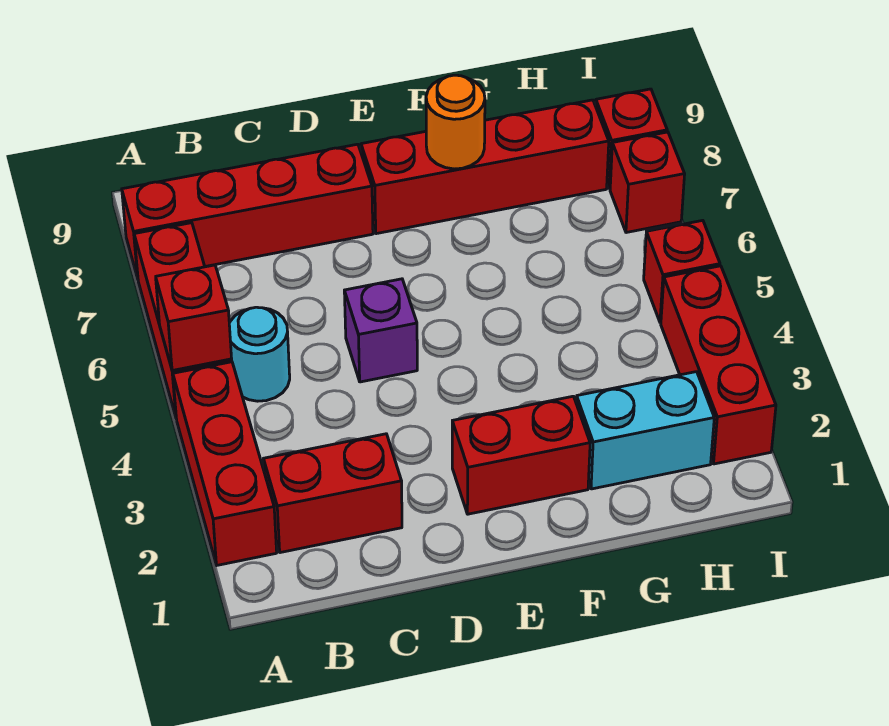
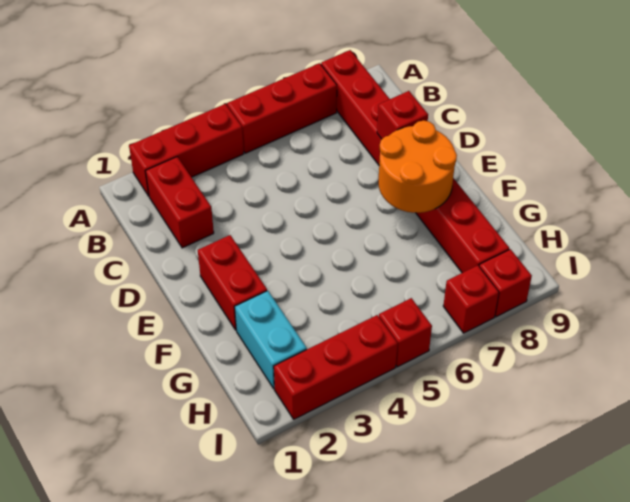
red 1x1 brick [156,265,232,371] -> red 1x1 brick moved to [377,91,428,139]
cyan 1x1 round brick [229,307,290,401] -> none
purple 1x1 brick [344,279,417,382] -> none
orange 1x1 round brick [426,75,485,169] -> orange 2x2 round brick [378,120,457,213]

